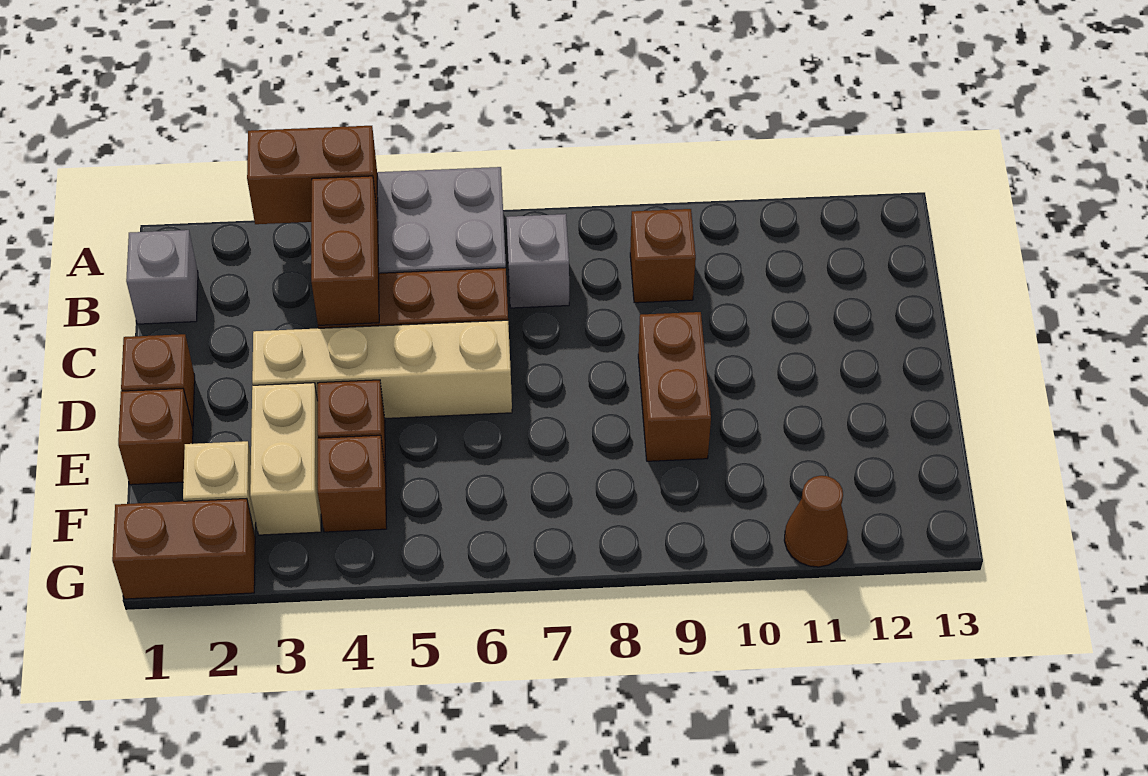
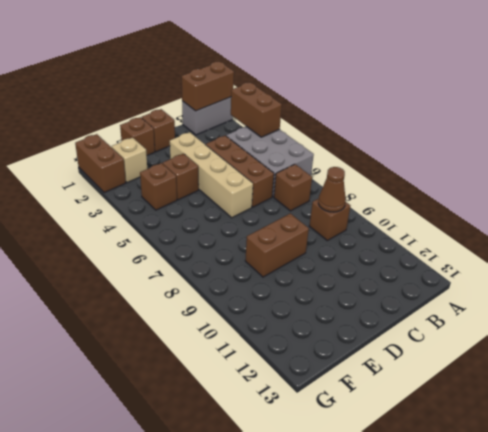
grey 1x1 brick [126,230,198,324] -> grey 1x2 brick [182,97,233,135]
brown 1x2 brick [311,176,379,325] -> brown 1x2 brick moved to [182,62,234,111]
grey 1x1 brick [506,214,569,308] -> brown 1x1 brick [274,164,312,211]
tan 1x2 brick [250,383,321,535] -> none
brown 1x1 cone [784,476,848,567] -> brown 1x1 cone moved to [318,167,346,212]

